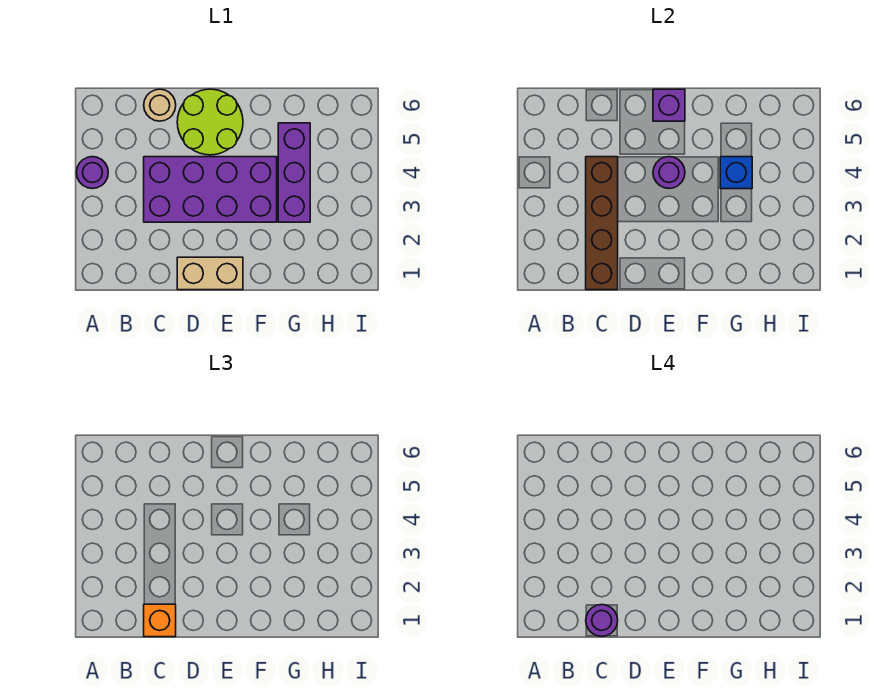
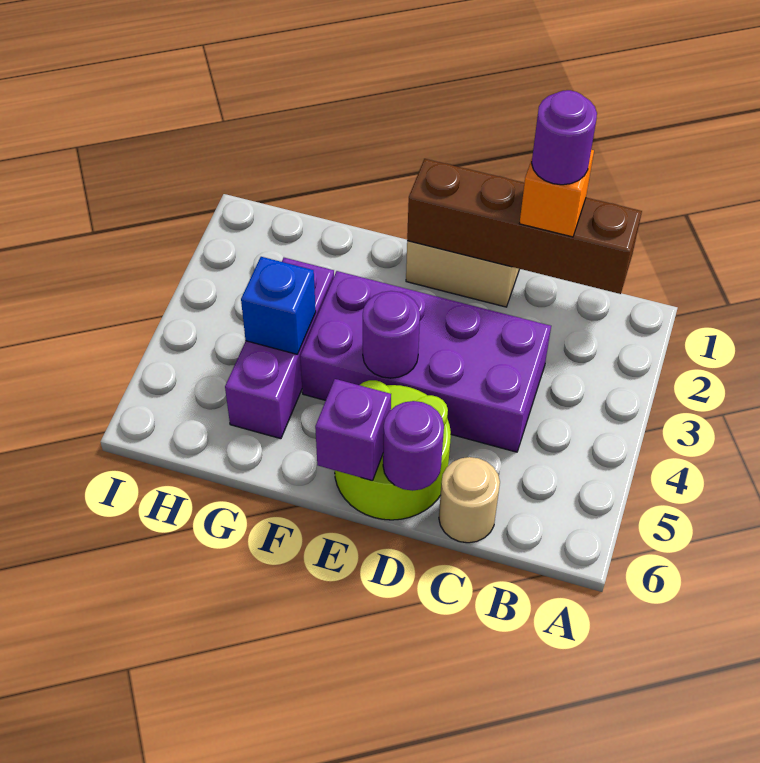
purple 1x1 round brick [76,157,108,189] -> purple 1x1 round brick moved to [383,401,444,491]
brown 1x4 brick [586,157,618,290] -> brown 1x4 brick turned to [407,159,642,294]

